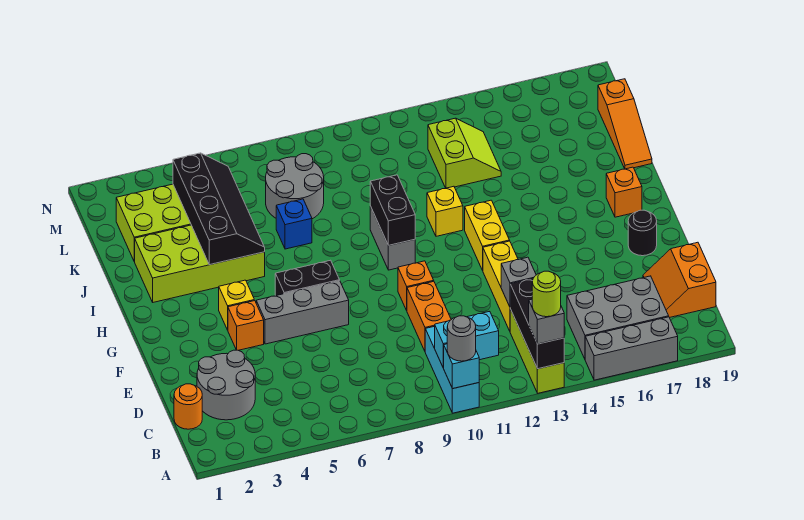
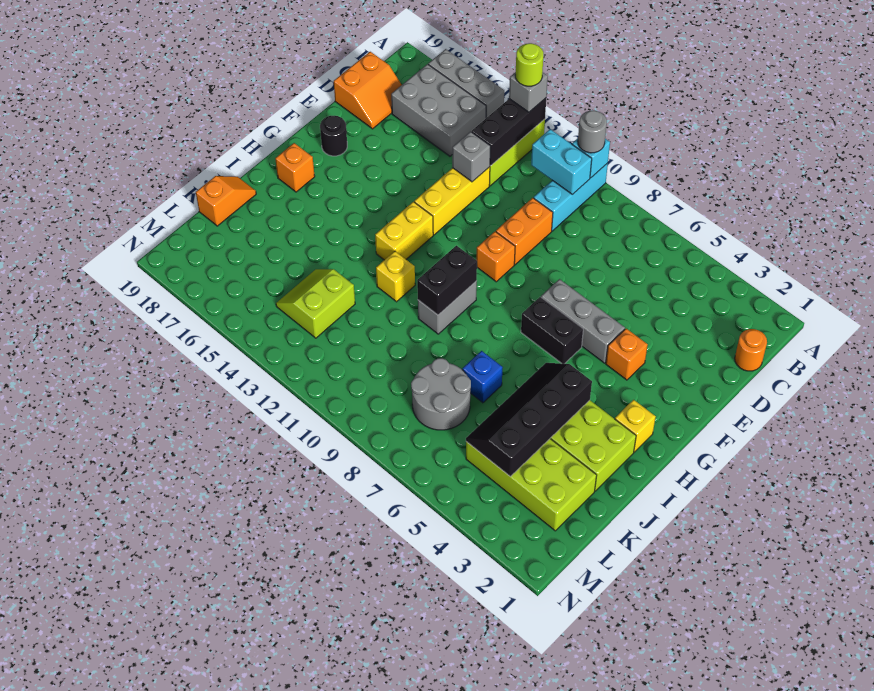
grey 2x2 round brick [197,350,255,420] -> none
yellow 1x1 brick [219,280,254,330] -> yellow 1x1 brick moved to [615,400,656,452]
orange 1x3 slope [598,79,652,169] -> orange 1x2 slope [196,176,256,226]

